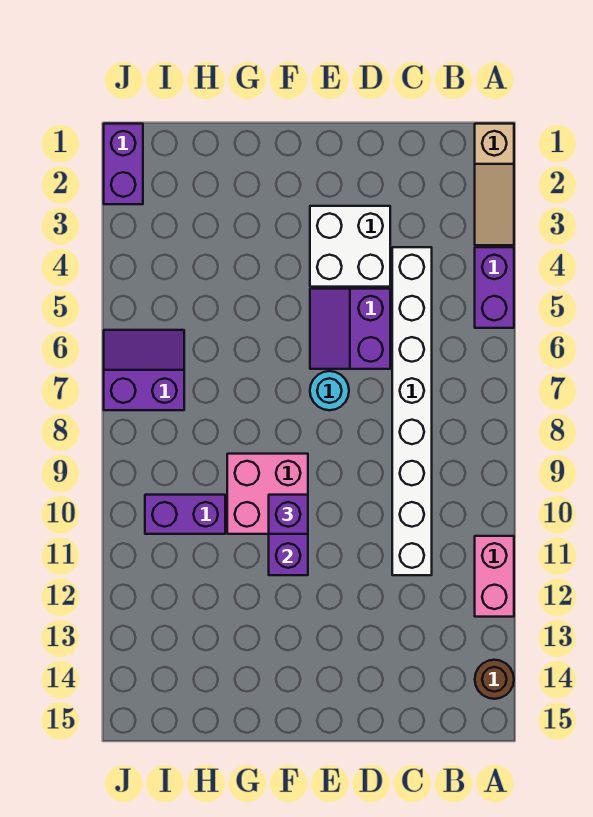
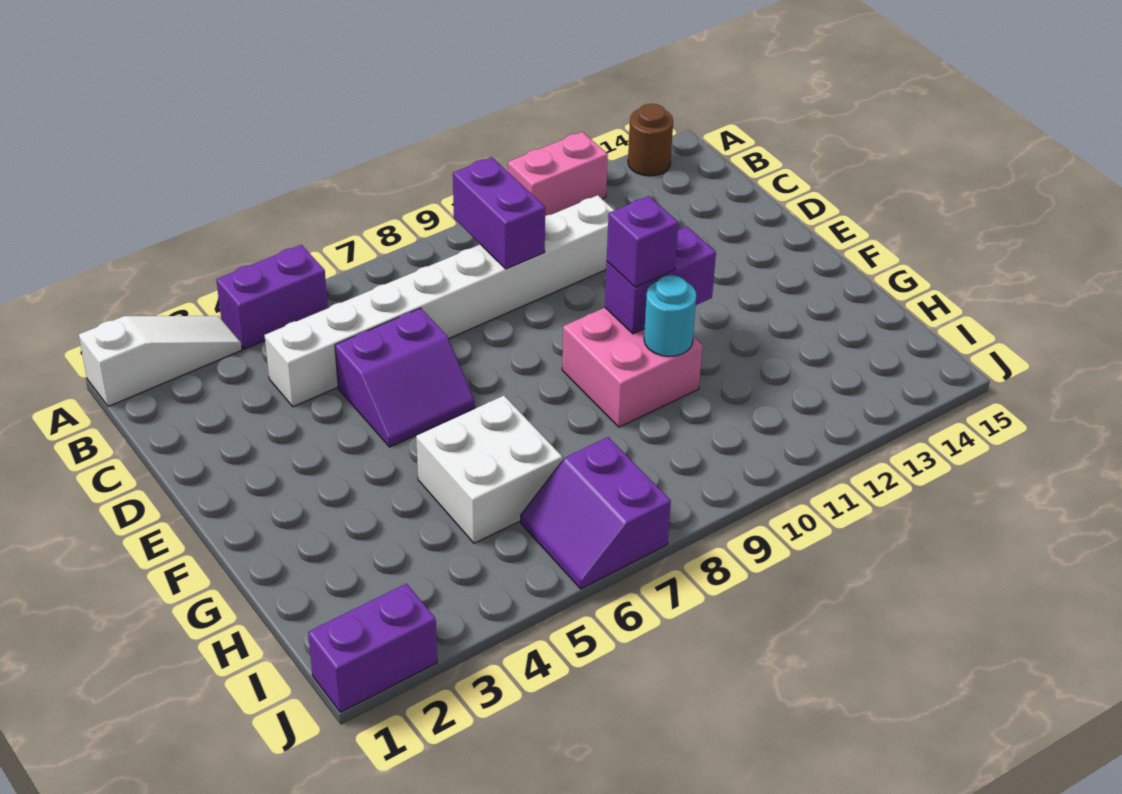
tan 1x3 slope [475,124,514,245] -> white 1x3 slope [79,316,242,406]
white 2x2 brick [310,206,390,287] -> white 2x2 brick moved to [416,396,562,543]
cyan 1x1 round brick [310,371,349,410] -> cyan 1x1 round brick moved to [644,275,696,357]
purple 1x2 brick [145,495,225,534] -> purple 1x2 brick moved to [453,157,545,269]

